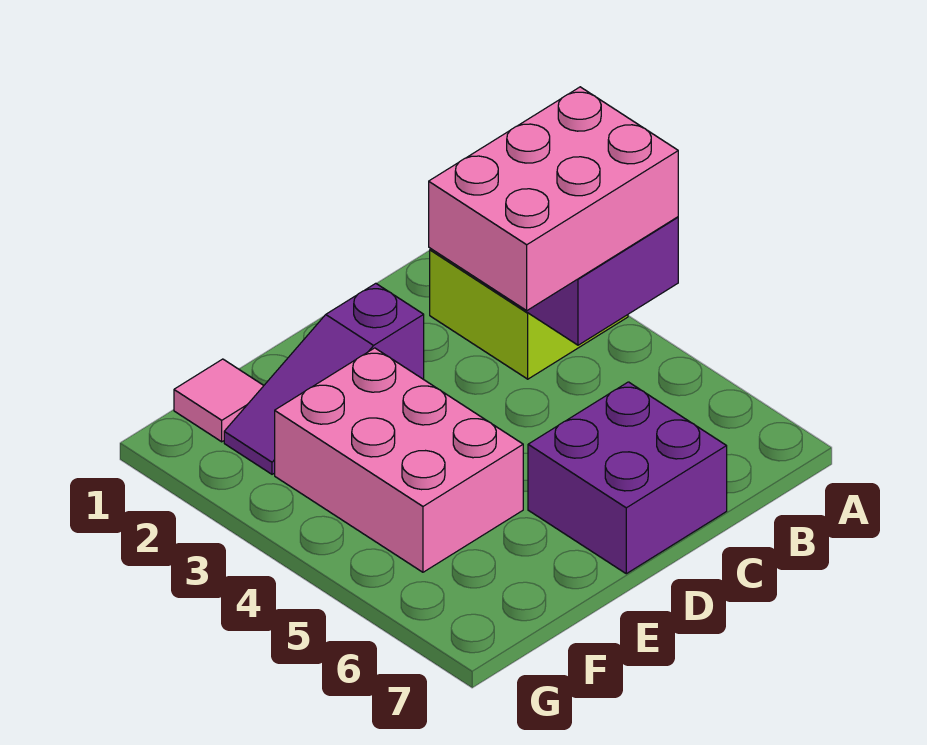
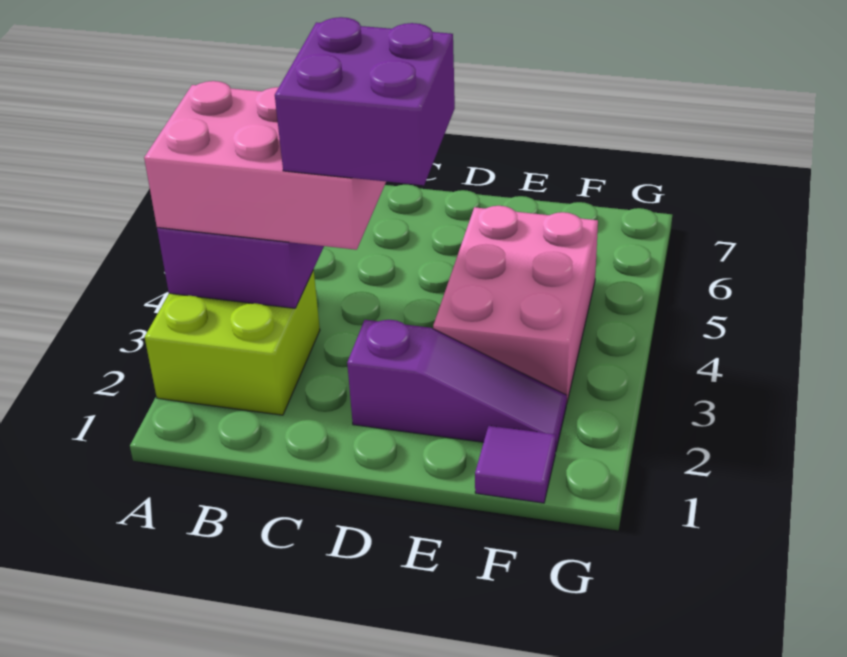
purple 2x2 brick [528,382,727,574] -> purple 2x2 brick moved to [275,17,455,185]
pink 1x1 tile [174,359,264,442] -> purple 1x1 tile [475,426,556,503]

